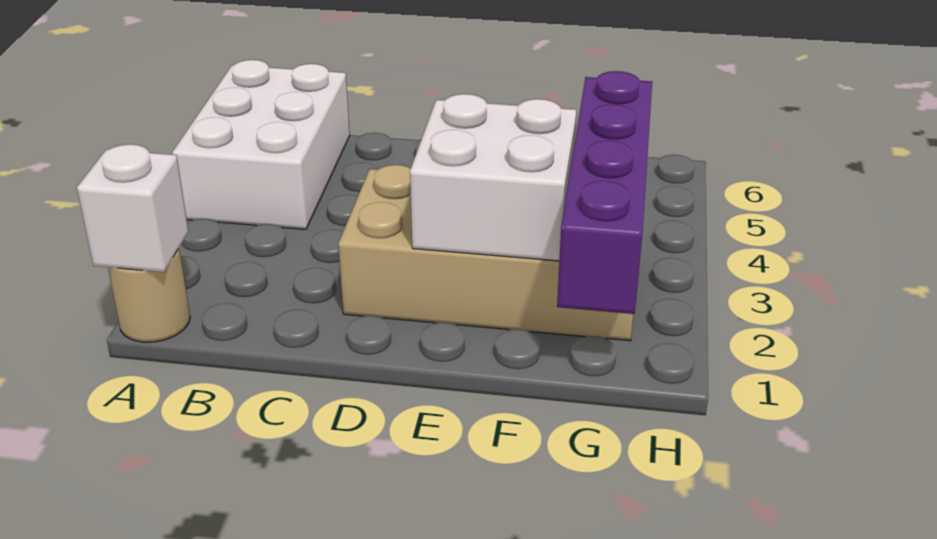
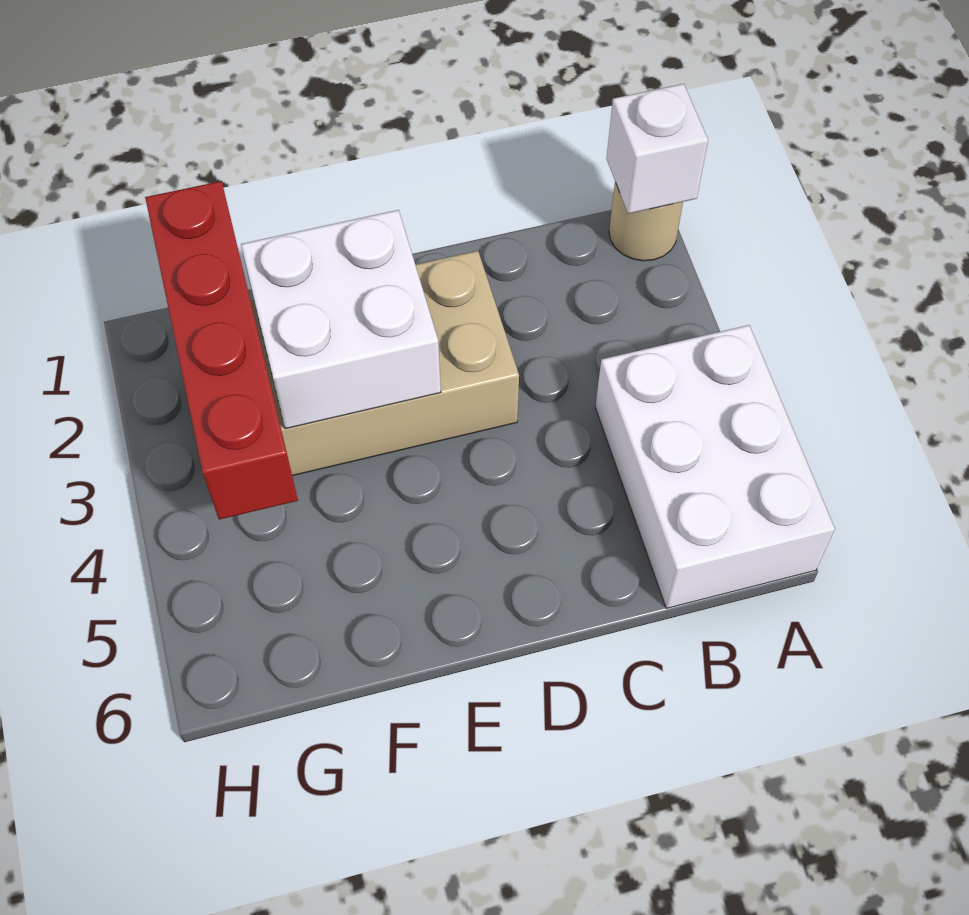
purple 1x4 brick [557,71,652,314] -> red 1x4 brick [145,181,298,520]

